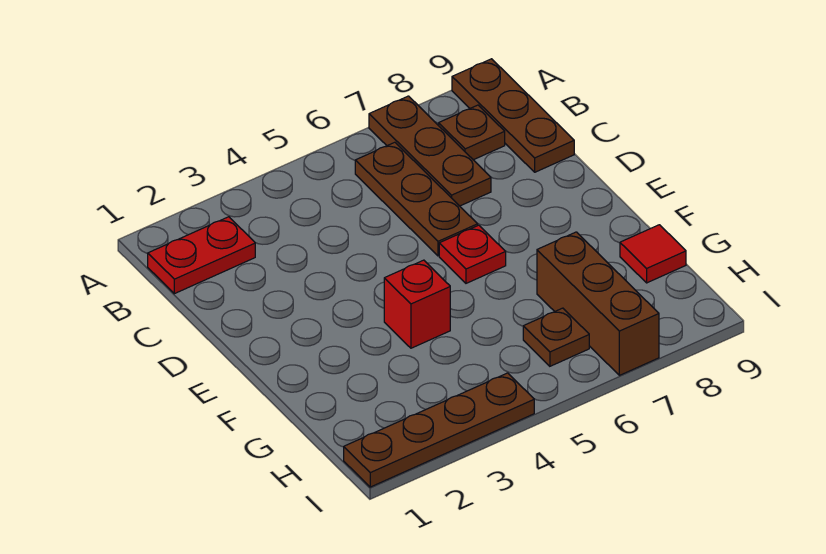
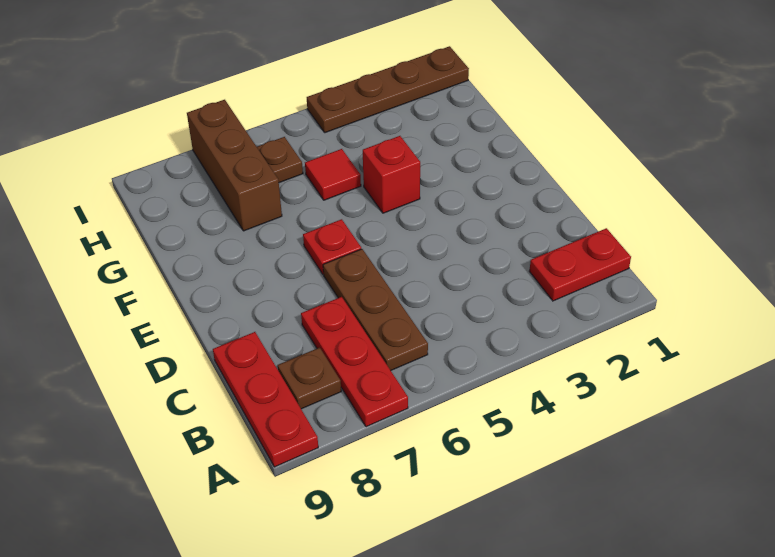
brown 1x3 plate [369,96,491,206] -> red 1x3 plate [301,297,408,427]
brown 1x3 plate [452,59,574,172] -> red 1x3 plate [213,332,318,467]
red 1x1 tile [620,225,686,283] -> red 1x1 tile moved to [305,149,361,200]

